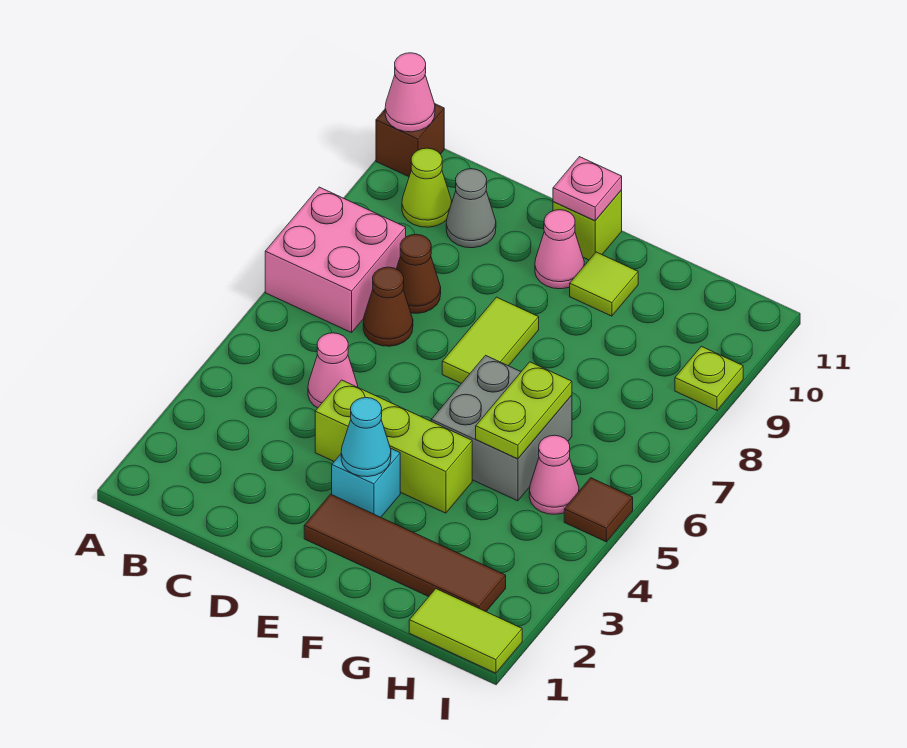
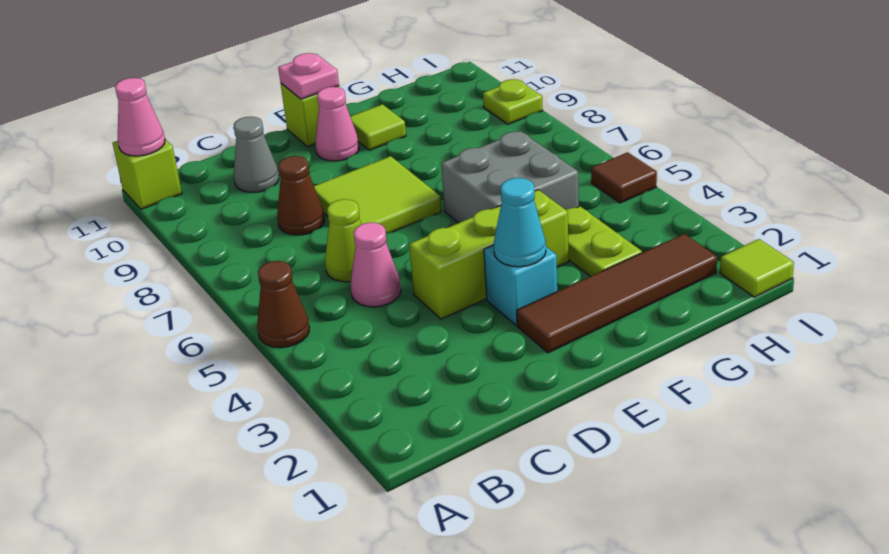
pink 2x2 brick [265,187,406,333] -> none
brown 1x1 brick [376,104,444,177] -> lime 1x1 brick [113,139,182,209]
lime 1x1 cone [402,148,452,227] -> lime 1x1 cone moved to [325,199,361,282]
brown 1x1 cone [363,267,413,346] -> brown 1x1 cone moved to [257,261,309,348]
lime 1x2 tile [442,297,539,384] -> lime 2x2 tile [314,156,442,234]
lime 1x2 plate [476,362,572,459] -> lime 1x2 plate moved to [566,206,642,276]
lime 1x2 tile [409,589,522,673] -> lime 1x1 tile [720,239,794,297]
pink 1x1 cone [529,435,579,514] -> none

